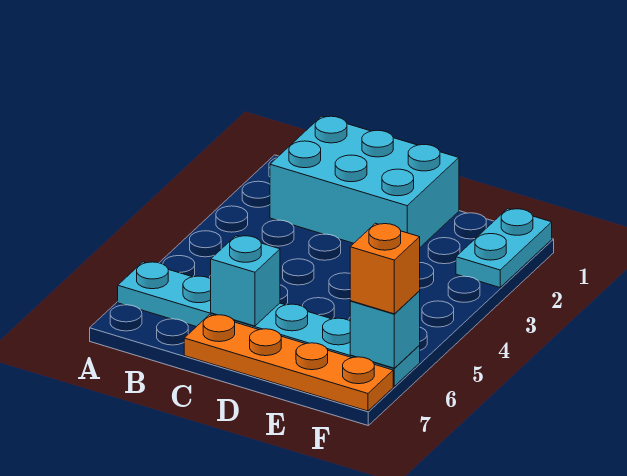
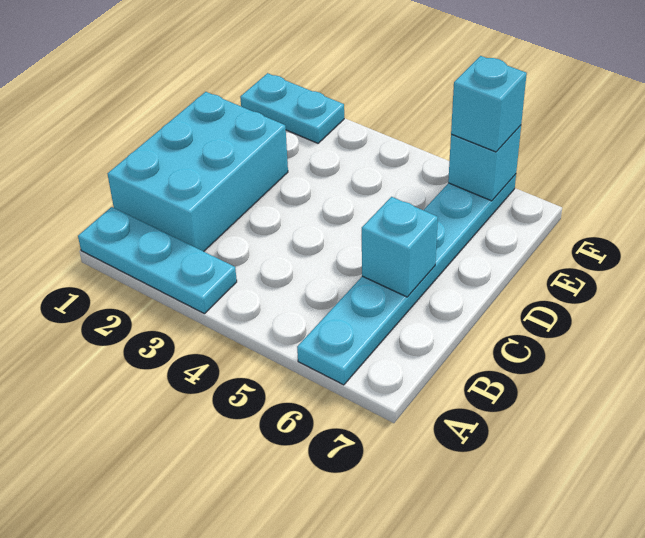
none -> cyan 1x3 plate [78,207,237,314]
orange 1x4 plate [184,315,393,411] -> none
orange 1x1 brick [350,223,420,314] -> cyan 1x1 brick [451,56,527,152]

